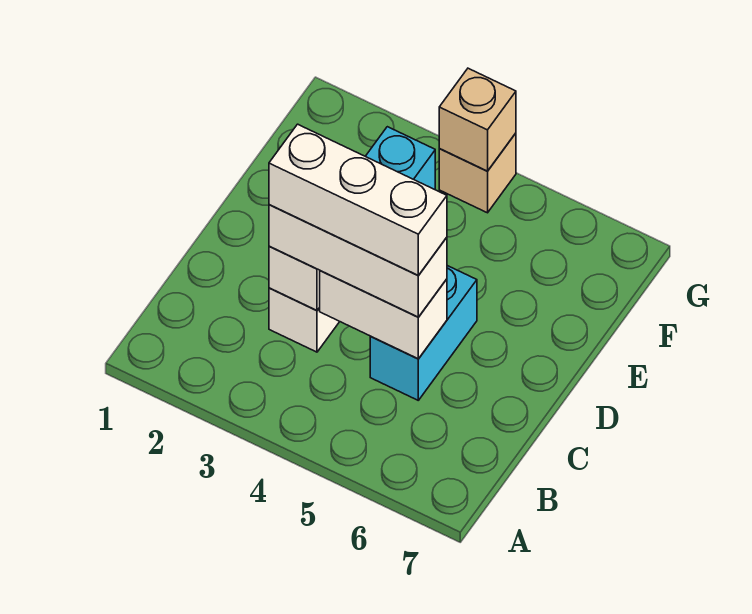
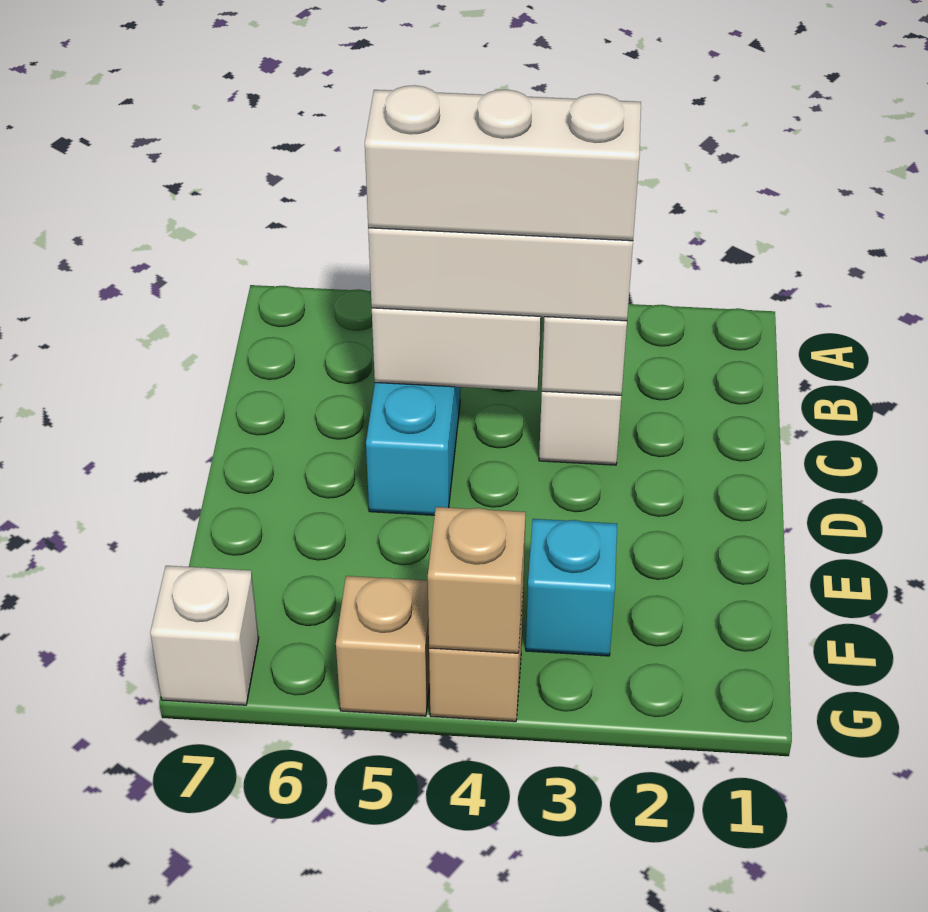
none -> tan 1x1 brick [336,576,430,716]
none -> white 1x1 brick [150,566,259,705]

